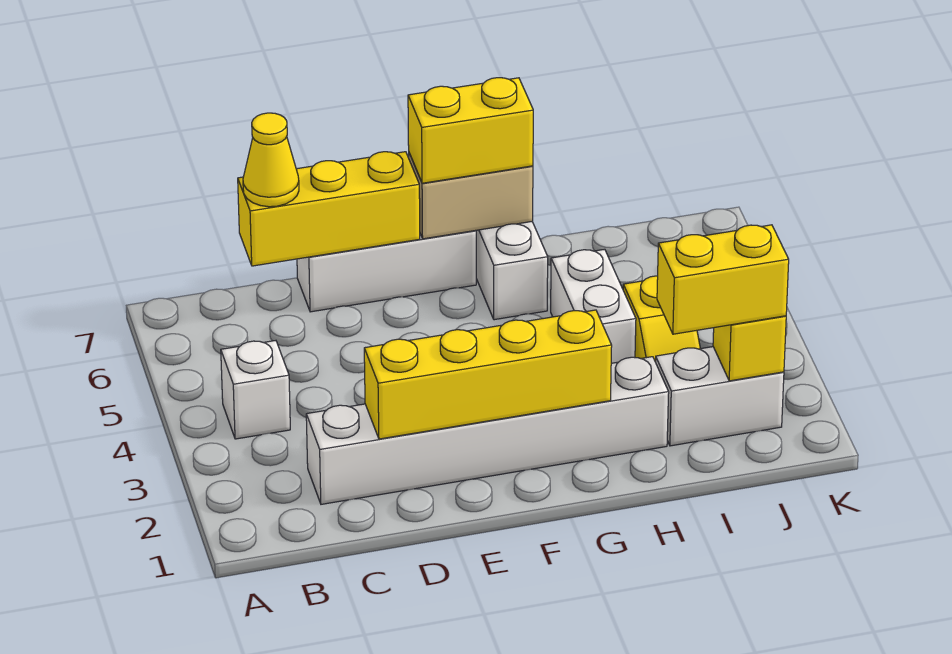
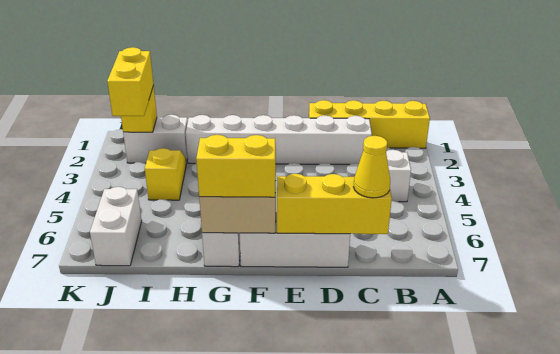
yellow 1x4 brick [364,310,612,439] -> yellow 1x4 brick moved to [309,100,430,148]
white 1x2 brick [551,249,636,363] -> white 1x2 brick moved to [90,187,142,266]
yellow 1x2 brick [657,225,789,334] -> yellow 1x2 brick turned to [107,47,154,116]

